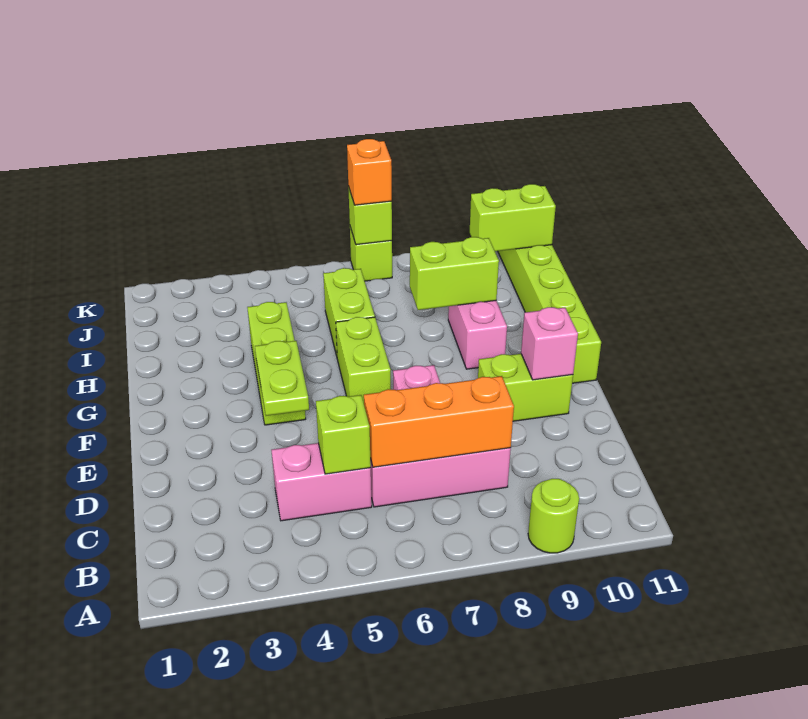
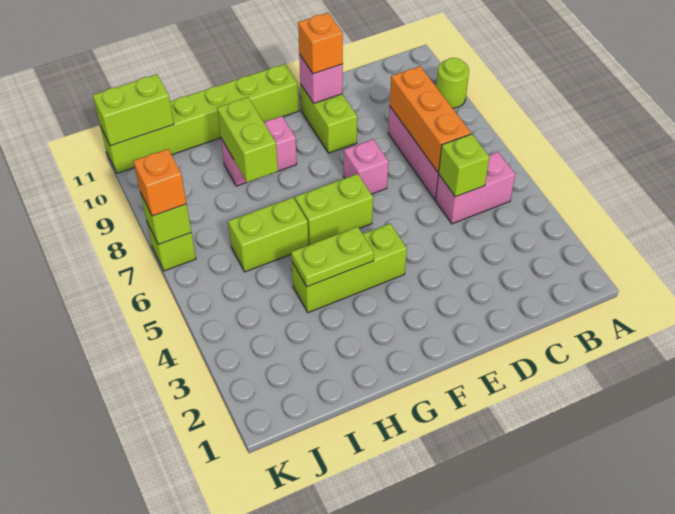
pink 1x2 brick [271,443,372,521] -> pink 1x2 brick turned to [436,152,515,224]
lime 1x2 plate [255,341,309,416] -> lime 1x2 plate moved to [291,227,374,287]
none -> orange 1x1 brick [298,13,343,74]
lime 1x2 brick [470,184,556,251] -> lime 1x2 brick turned to [93,74,174,146]

